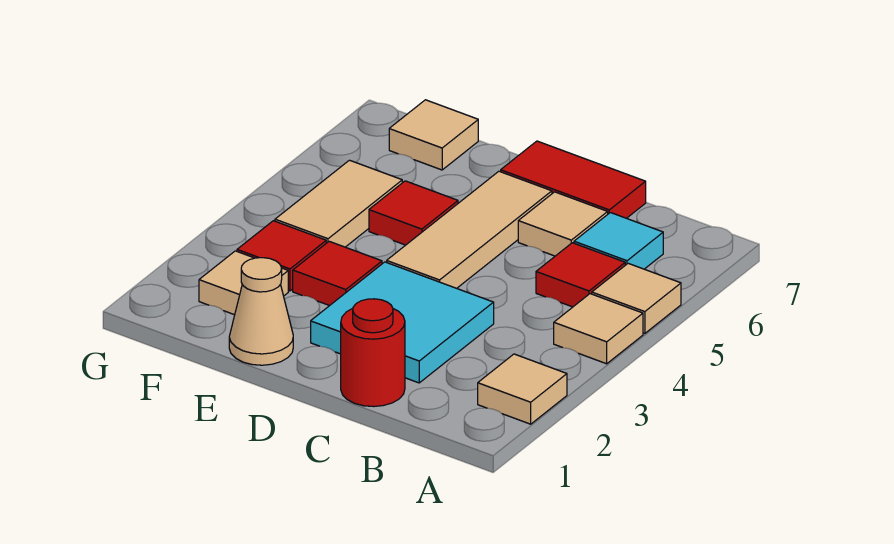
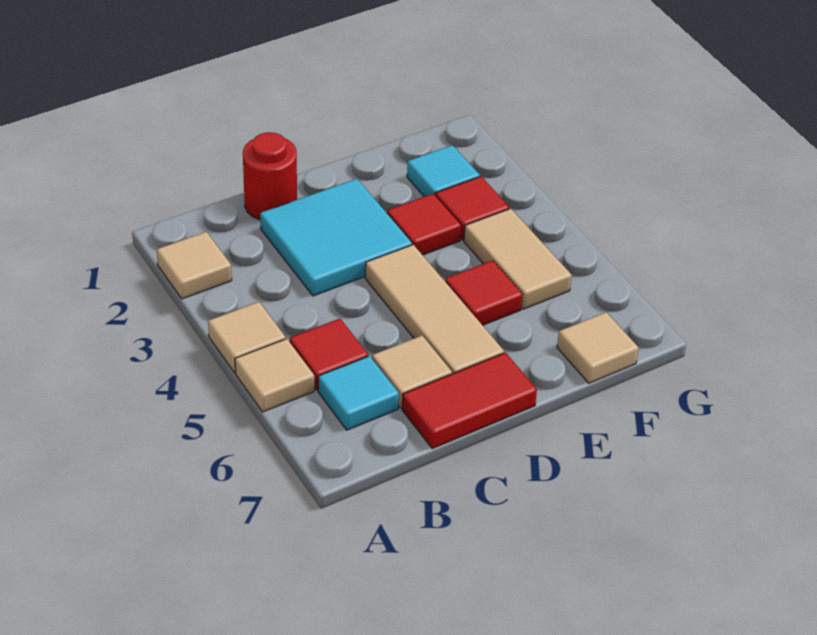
tan 1x1 cone [229,258,293,365] -> none
tan 1x1 tile [199,251,288,315] -> cyan 1x1 tile [407,145,480,197]

